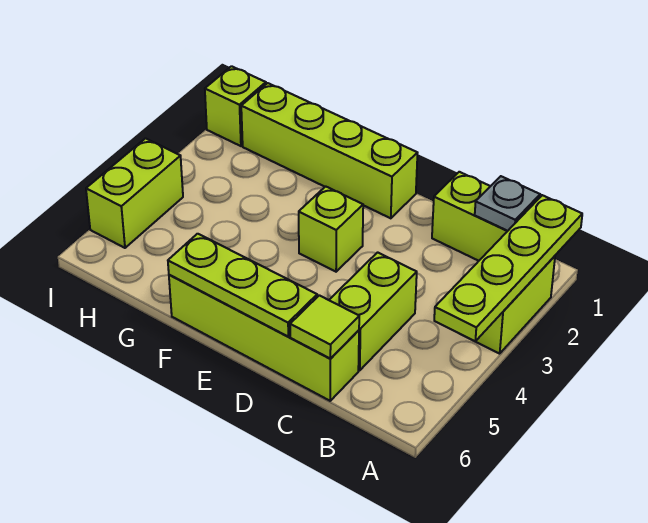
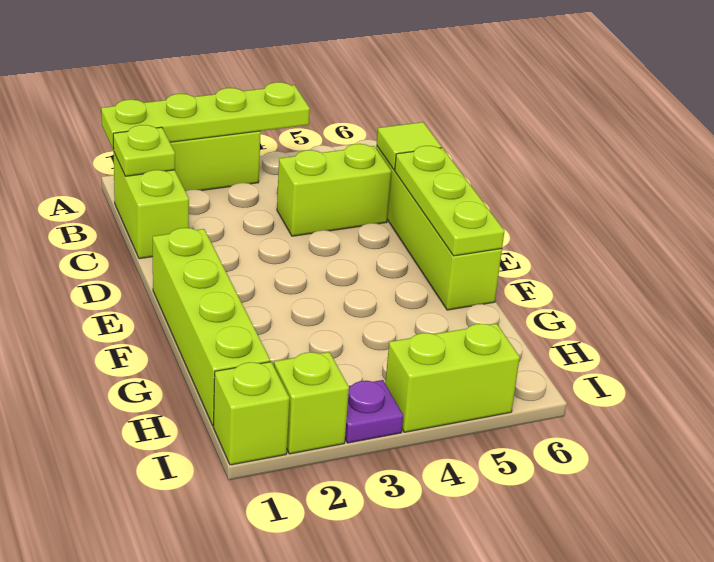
grey 1x1 plate [475,176,540,231] -> lime 1x1 plate [113,125,175,176]
lime 1x1 brick [299,186,363,272] -> lime 1x1 brick moved to [274,352,349,454]
none -> purple 1x1 plate [345,380,403,443]

